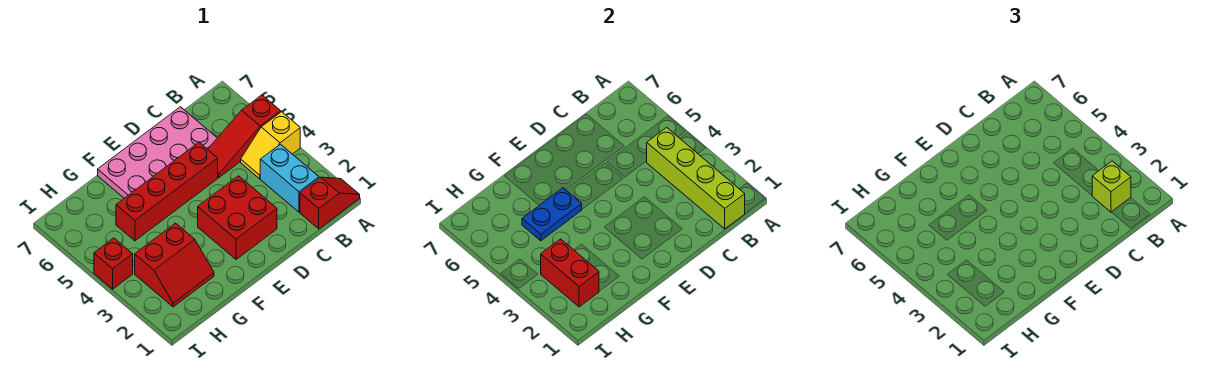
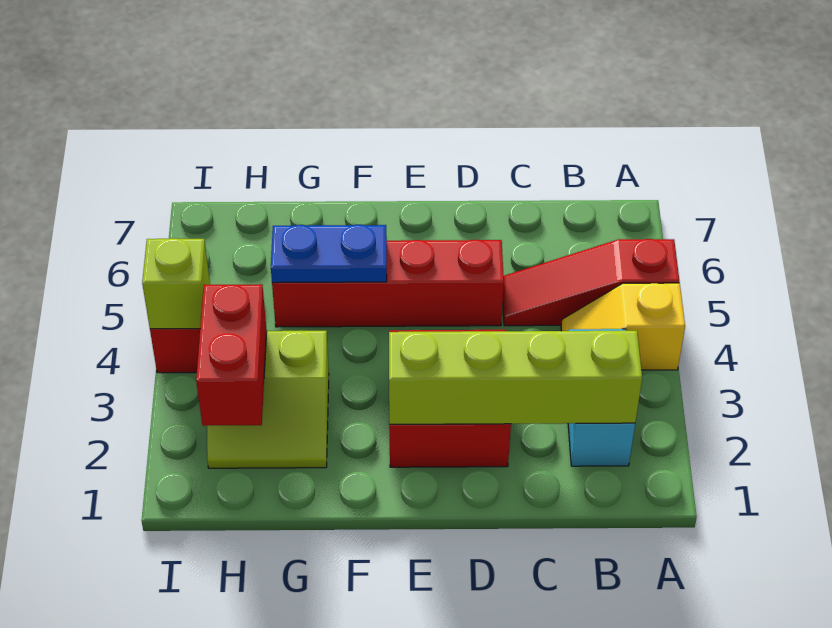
red 1x2 slope [300,177,360,229] -> none
lime 1x4 brick [647,127,745,229] -> lime 1x4 brick turned to [389,331,642,424]
lime 1x1 brick [1092,161,1131,212] -> lime 1x1 brick moved to [142,238,210,329]
pink 2x4 plate [98,107,217,198] -> none
red 2x2 slope [135,223,214,307] -> lime 2x2 slope [207,331,329,468]

